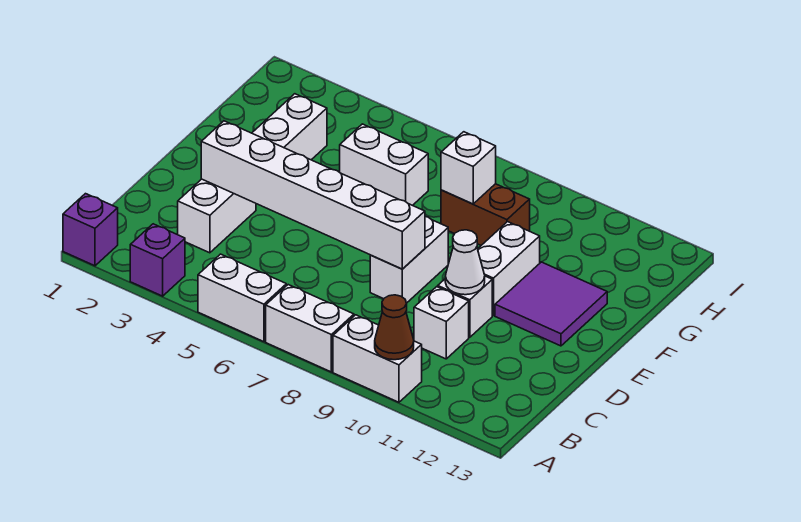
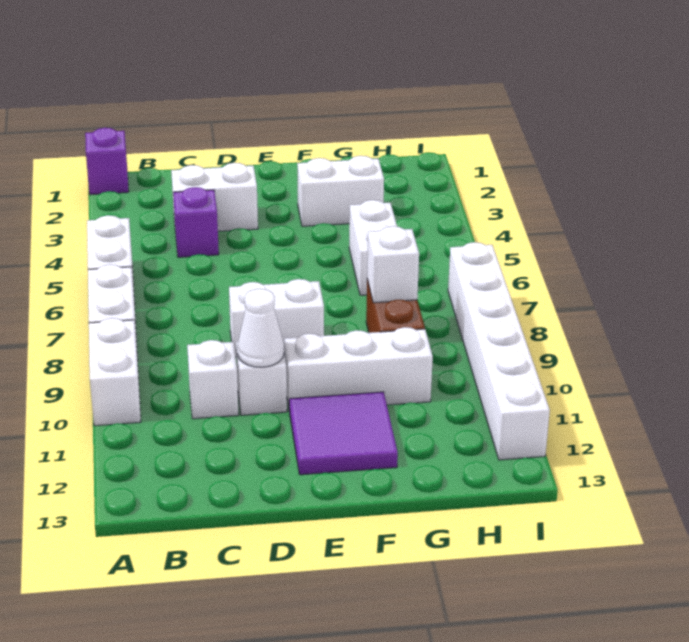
purple 1x1 brick [130,224,185,296] -> purple 1x1 brick moved to [173,187,219,257]
brown 1x1 cone [375,295,414,360] -> none
white 1x6 brick [201,121,425,269] -> white 1x6 brick moved to [448,242,550,460]
white 1x2 brick [478,222,540,316] -> white 1x3 brick [284,327,433,412]

